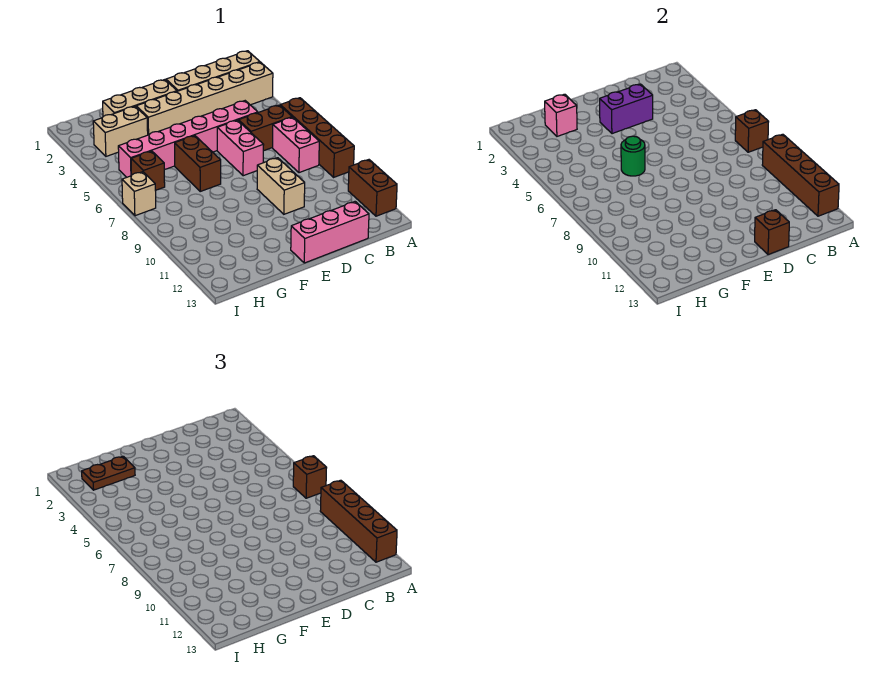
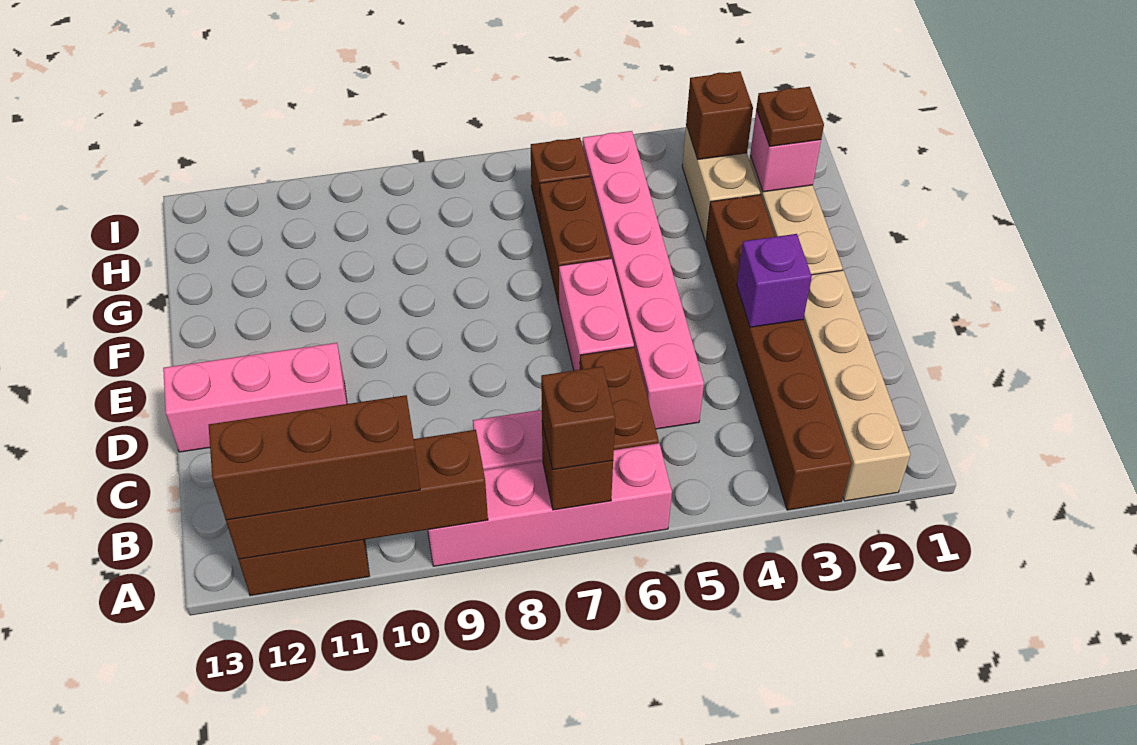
tan 1x6 brick [136,62,273,135] -> brown 1x6 brick [706,195,852,510]
brown 1x4 brick [280,98,354,177] -> pink 1x4 brick [428,443,672,566]
brown 1x4 brick [320,480,397,562] -> brown 1x3 brick [209,395,420,520]
pink 1x3 brick [291,202,369,263] -> pink 1x3 brick turned to [163,343,347,452]
purple 1x2 brick [600,84,653,134] -> purple 1x1 brick [737,234,812,327]
pink 1x2 brick [217,120,264,176] -> pink 1x2 brick turned to [559,259,634,370]
tan 1x2 brick [257,158,305,214] -> none
brown 1x1 brick [755,210,789,255] -> brown 1x1 brick moved to [686,71,753,159]
brown 1x2 brick [175,136,221,191] -> brown 1x2 brick turned to [540,176,611,304]
green 1x1 round brick [621,136,645,176] -> none
brown 1x2 plate [82,456,135,490] -> brown 1x1 plate [756,87,824,146]
tan 1x1 brick [122,172,156,216] -> none

